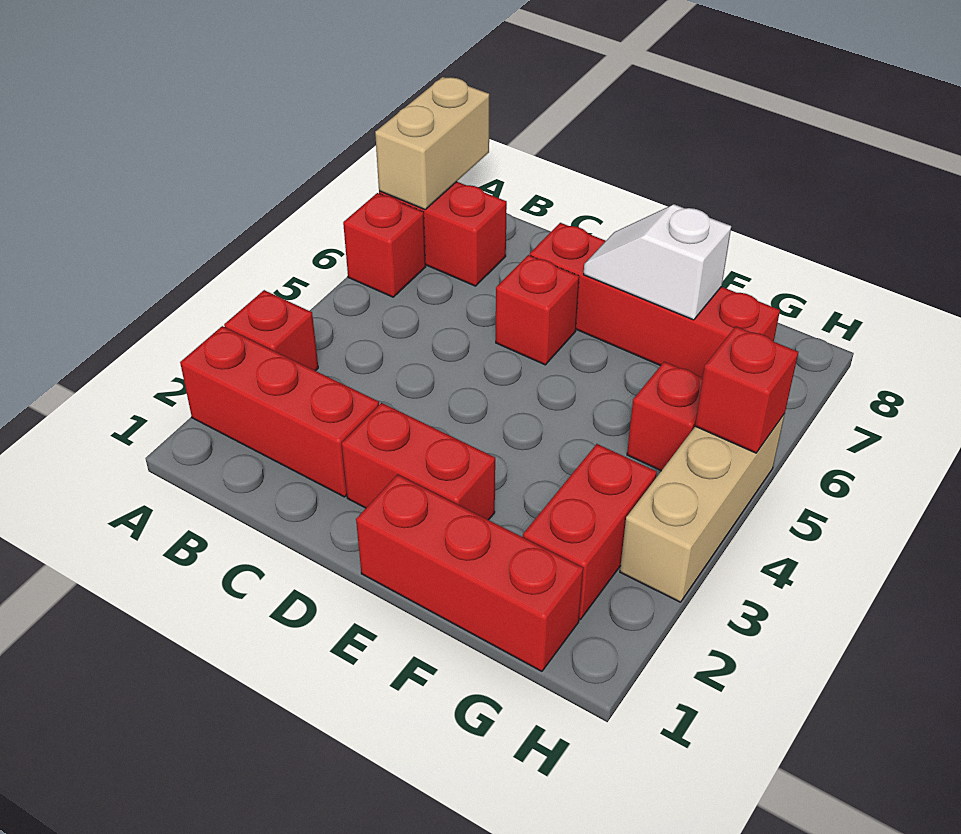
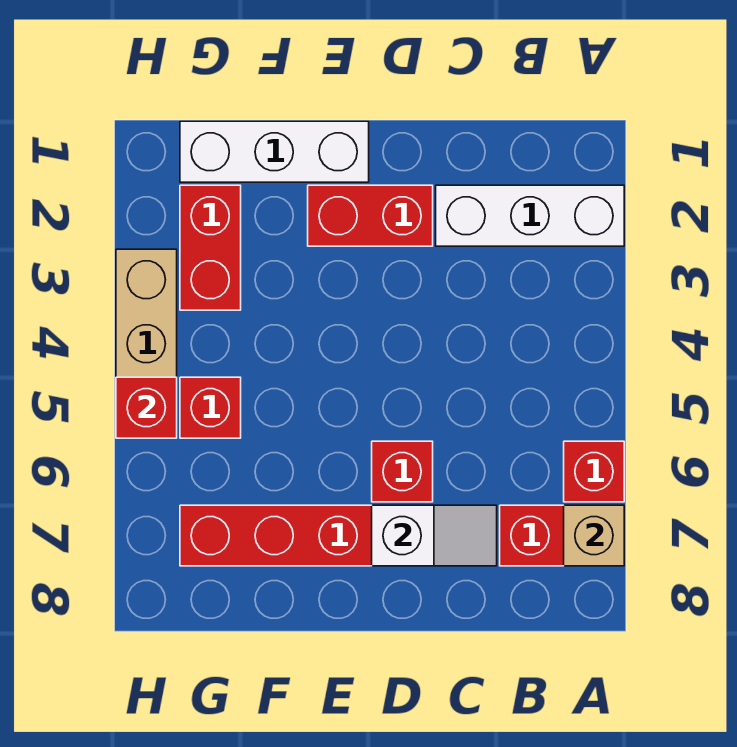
red 1x3 brick [180,326,379,497] -> white 1x3 brick [436,185,624,246]
red 1x1 brick [224,290,318,371] -> none
tan 1x2 brick [375,77,489,210] -> tan 1x1 brick [564,505,624,566]
red 1x3 brick [356,474,583,671] -> white 1x3 brick [180,121,369,182]
white 1x2 slope [584,204,731,320] -> white 1x2 slope moved to [372,505,497,566]

